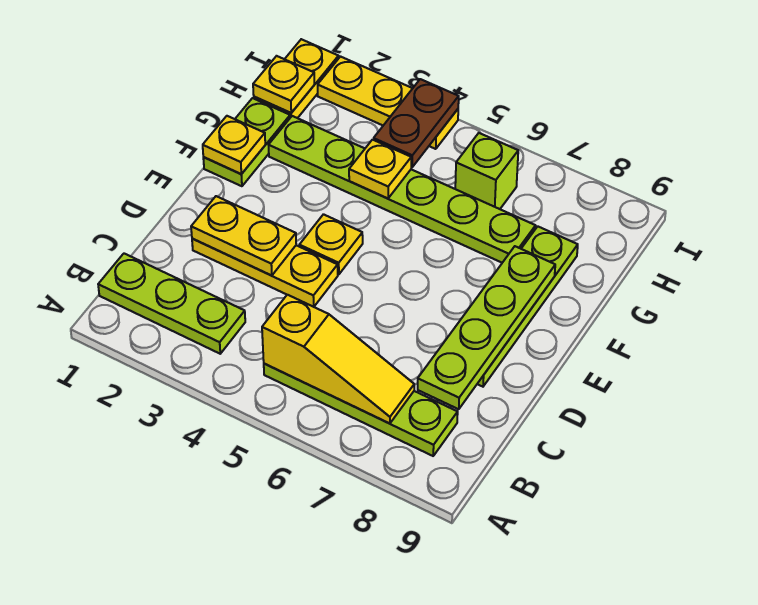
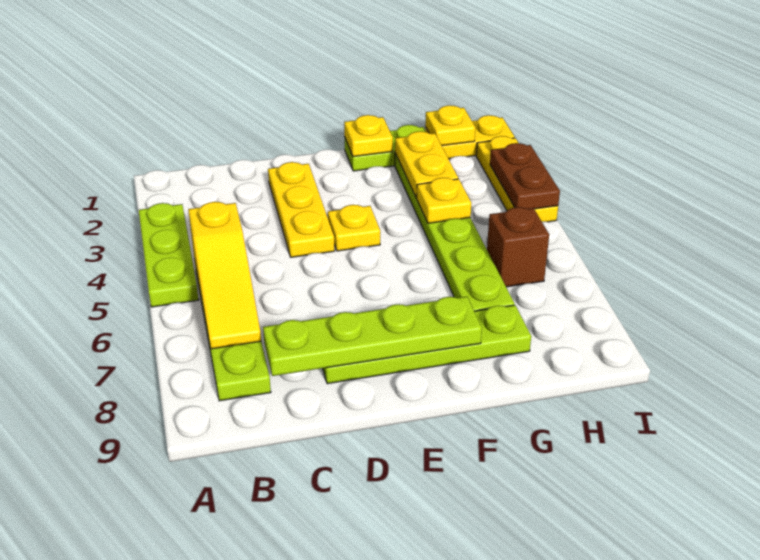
lime 1x3 plate [98,254,245,354] -> lime 1x3 plate moved to [139,203,199,307]
yellow 1x2 plate [191,196,296,276] -> yellow 1x2 plate moved to [395,131,458,198]
brown 1x2 plate [374,79,459,167] -> brown 1x2 plate turned to [490,143,560,209]
lime 1x1 brick [455,133,518,209] -> brown 1x1 brick [487,207,549,287]

